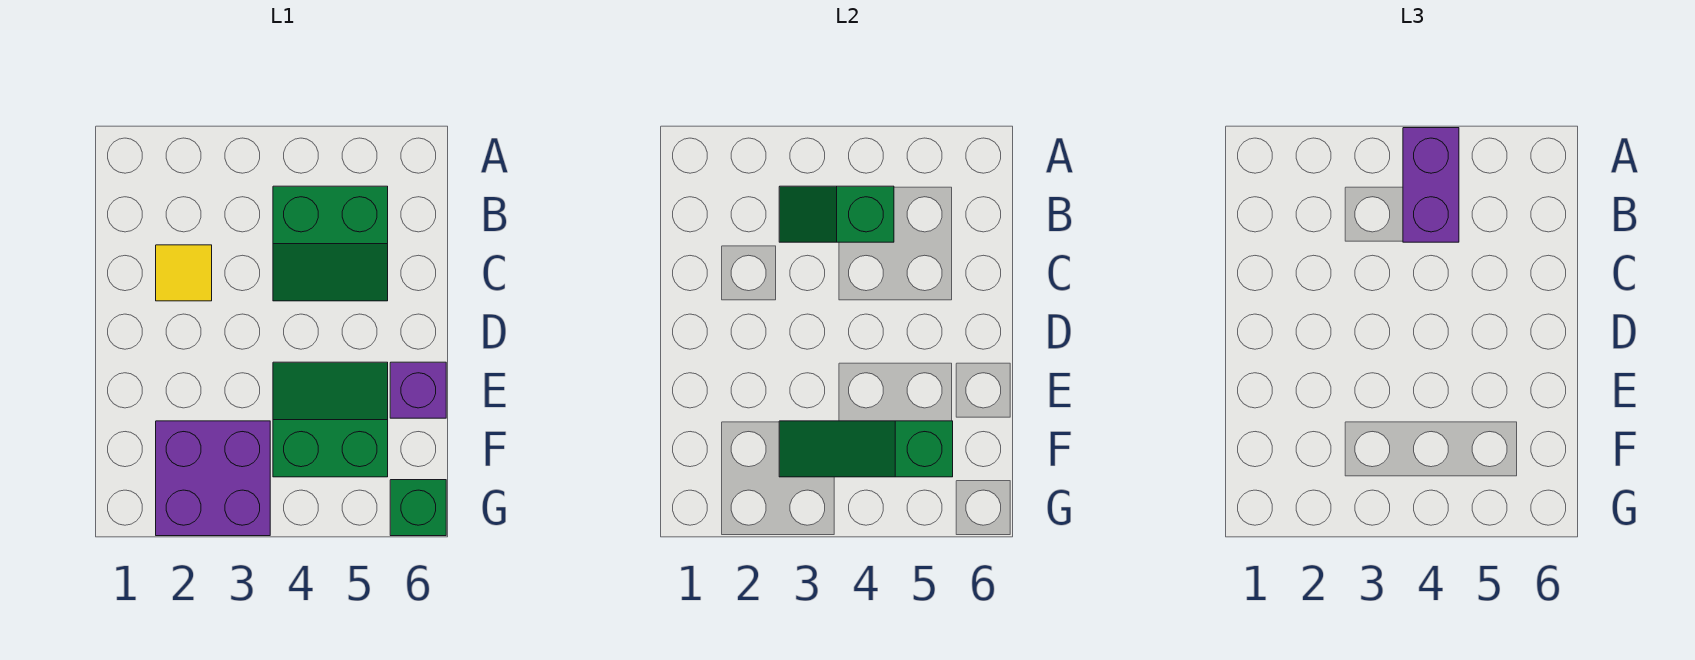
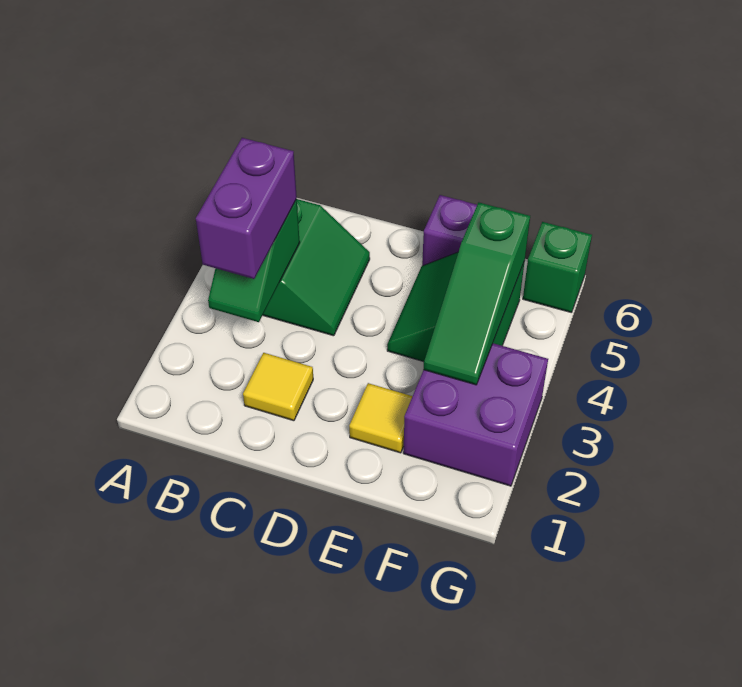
purple 1x2 brick [1403,128,1459,242] -> purple 1x2 brick turned to [196,138,297,279]
none -> yellow 1x1 tile [349,383,413,453]

